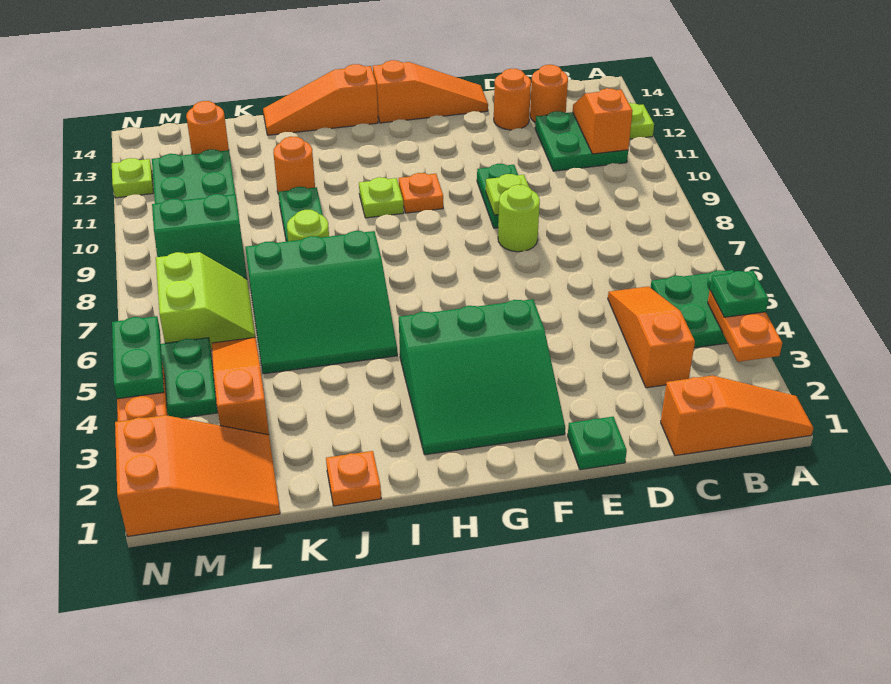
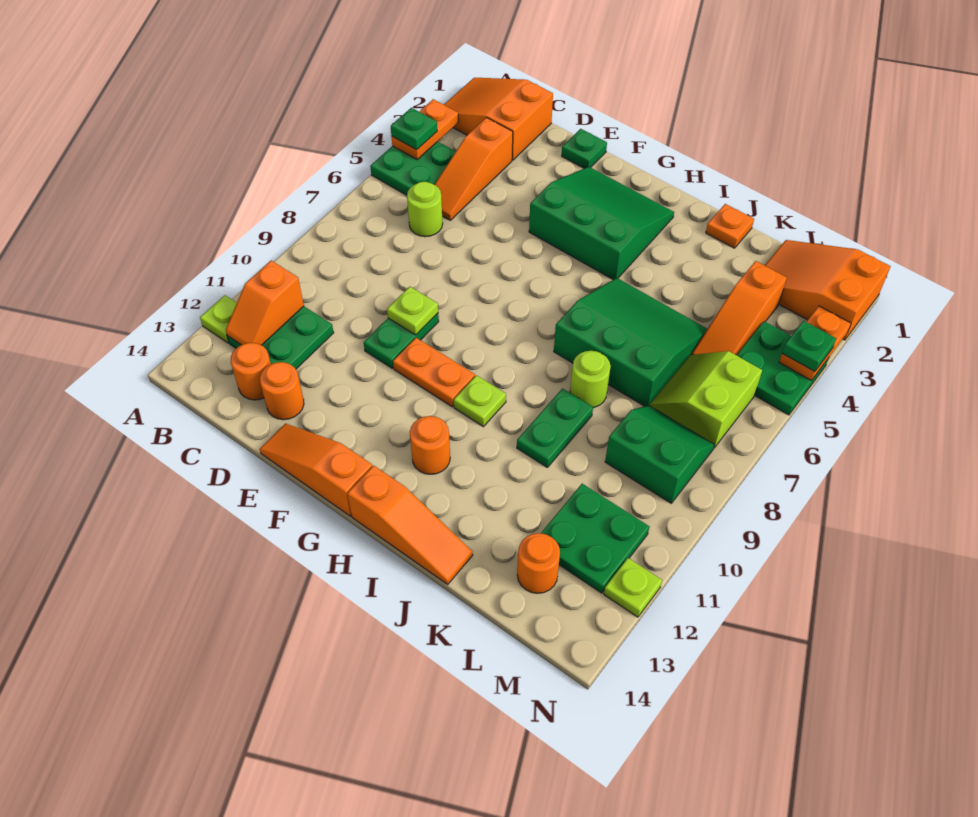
orange 1x3 slope [661,375,813,456] -> orange 2x3 slope [444,78,553,160]
lime 1x1 round brick [498,185,540,252] -> lime 1x1 round brick moved to [407,182,443,237]
orange 1x1 plate [399,173,443,213] -> orange 1x2 plate [393,338,475,407]
orange 1x1 round brick [273,137,315,194] -> orange 1x1 round brick moved to [410,416,450,474]
green 1x2 plate [112,316,164,399] -> green 1x1 plate [782,321,836,372]

